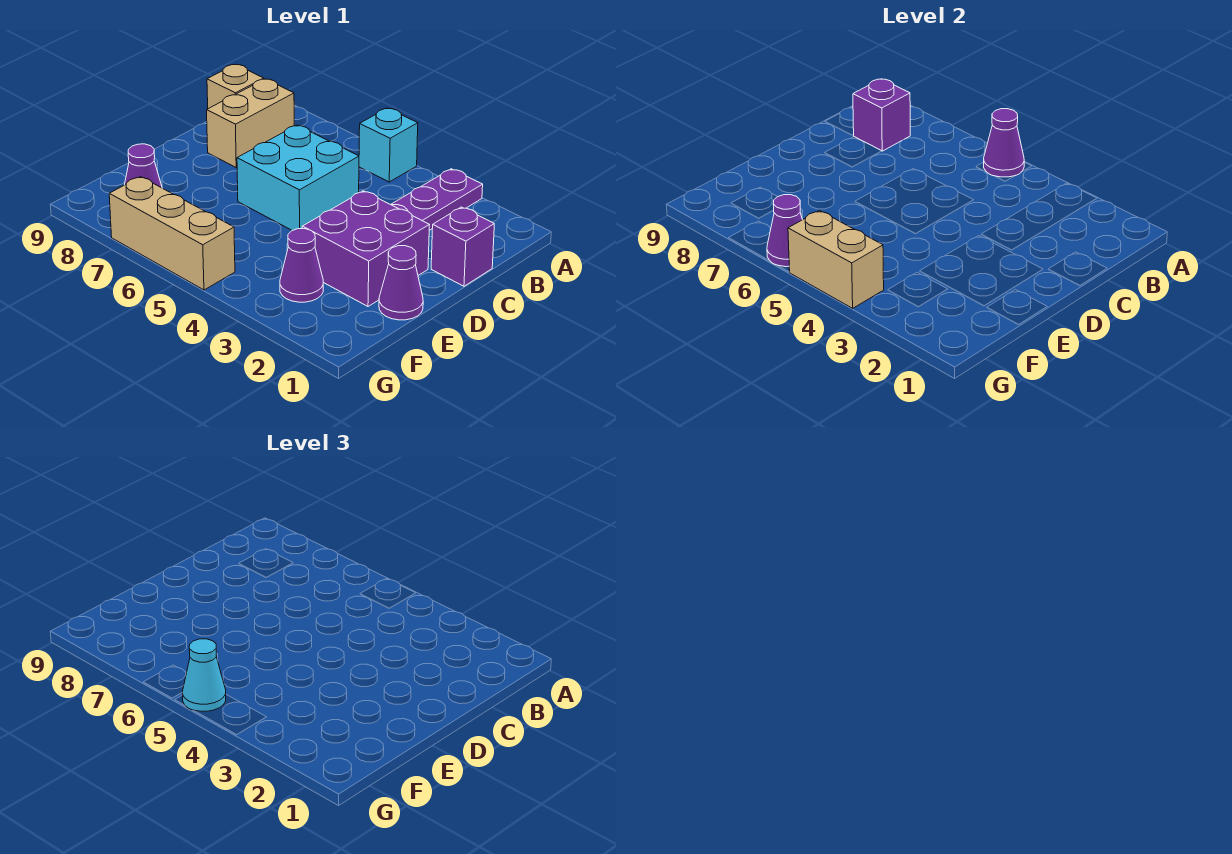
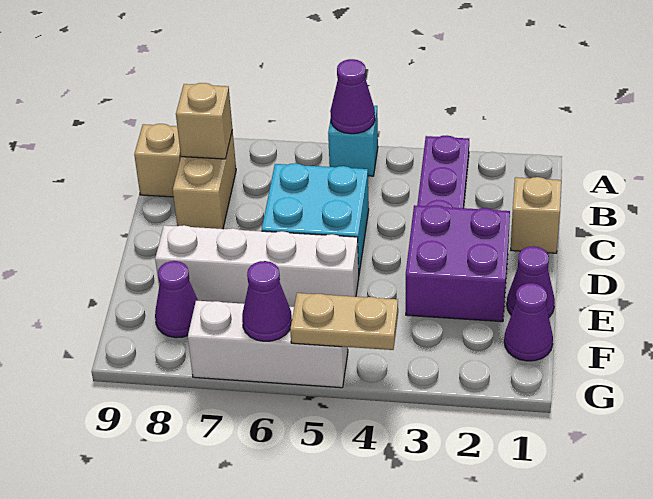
purple 1x1 brick [853,79,910,151] -> tan 1x1 brick [176,83,232,159]
purple 1x1 brick [431,207,494,286] -> tan 1x1 brick [511,177,561,253]
none -> white 1x4 brick [155,225,359,307]
purple 1x1 cone [280,229,323,302] -> purple 1x1 cone moved to [504,283,553,361]
tan 1x2 brick [788,211,884,308] -> tan 1x2 plate [290,293,398,350]
tan 1x3 brick [109,177,235,290] -> white 1x3 brick [188,301,348,388]
cyan 1x1 cone [182,639,226,711] -> none

